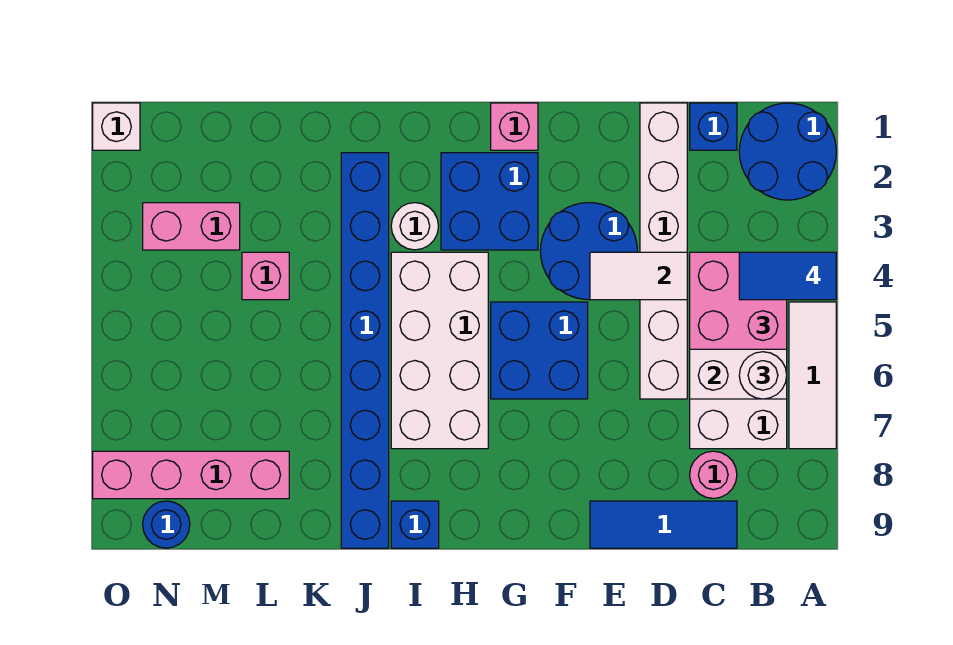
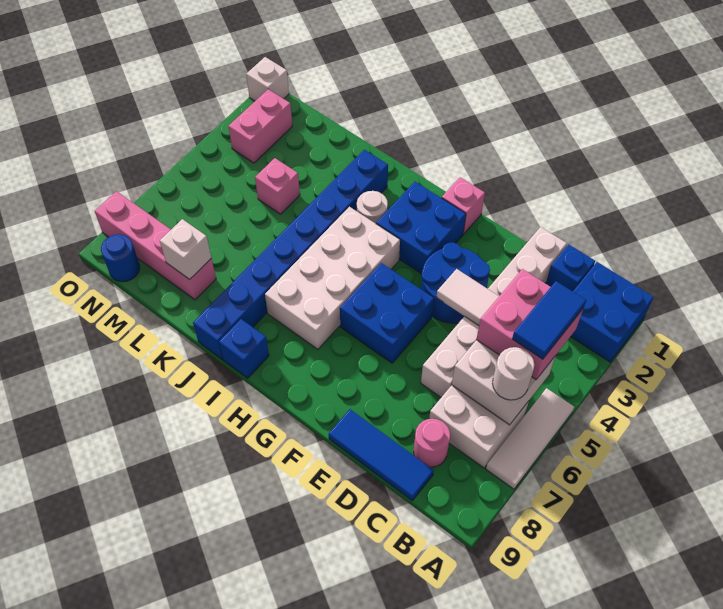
blue 2x2 round brick [739,103,836,200] -> blue 2x2 brick [570,262,653,362]
blue 1x2 tile [739,252,836,300] -> blue 1x2 tile turned to [512,281,586,359]
none -> white 1x1 brick [160,219,211,279]
pink 1x2 brick [143,203,240,250] -> pink 1x2 brick turned to [228,89,292,163]

